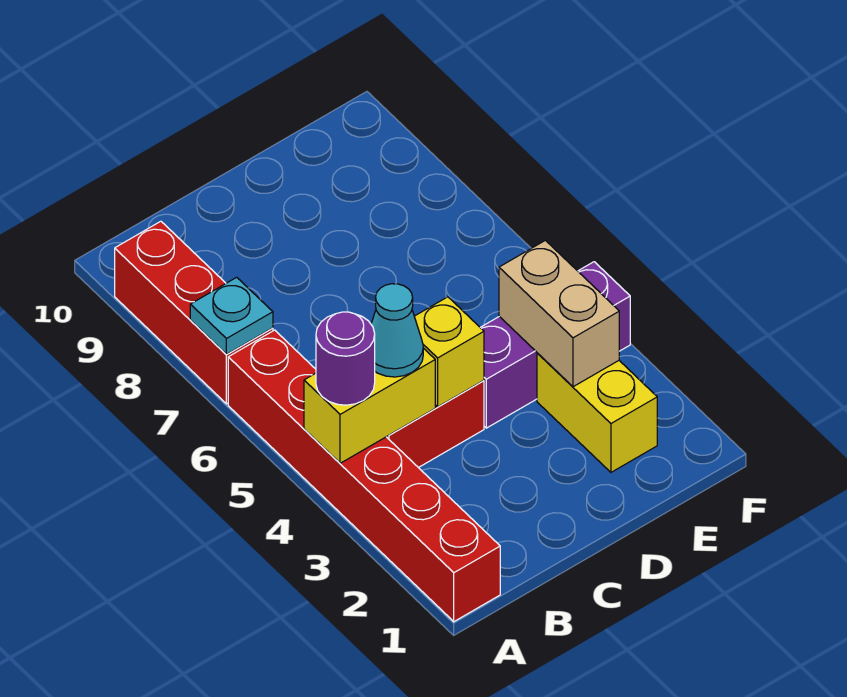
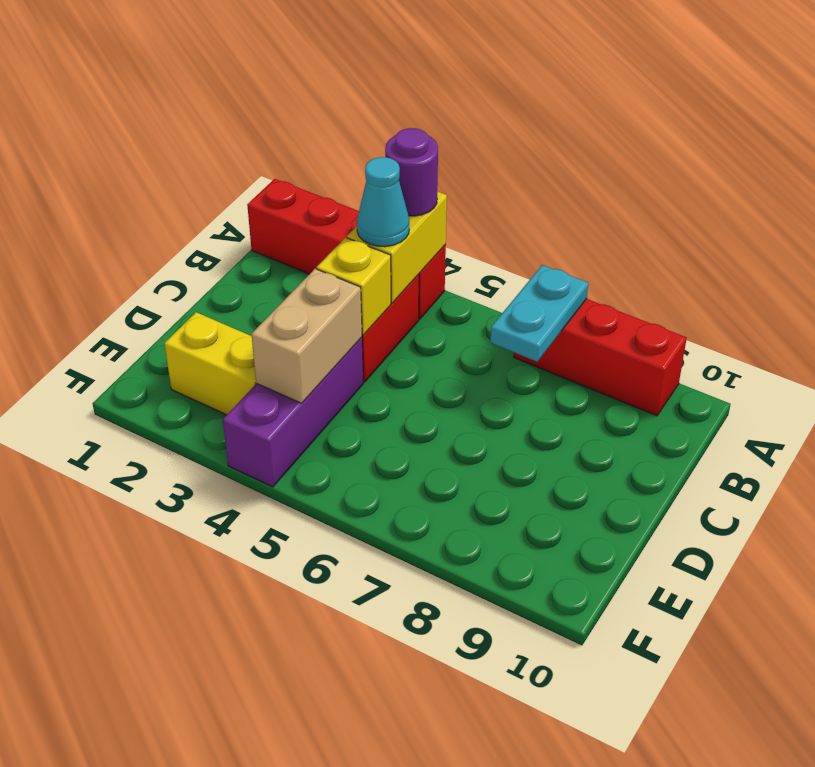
red 1x6 brick [228,330,500,622] -> red 1x4 brick [247,179,446,319]
cyan 1x1 plate [190,277,273,354] -> cyan 1x2 plate [490,265,588,361]
tan 1x2 brick [499,240,619,387] -> tan 1x2 brick turned to [251,269,362,403]

